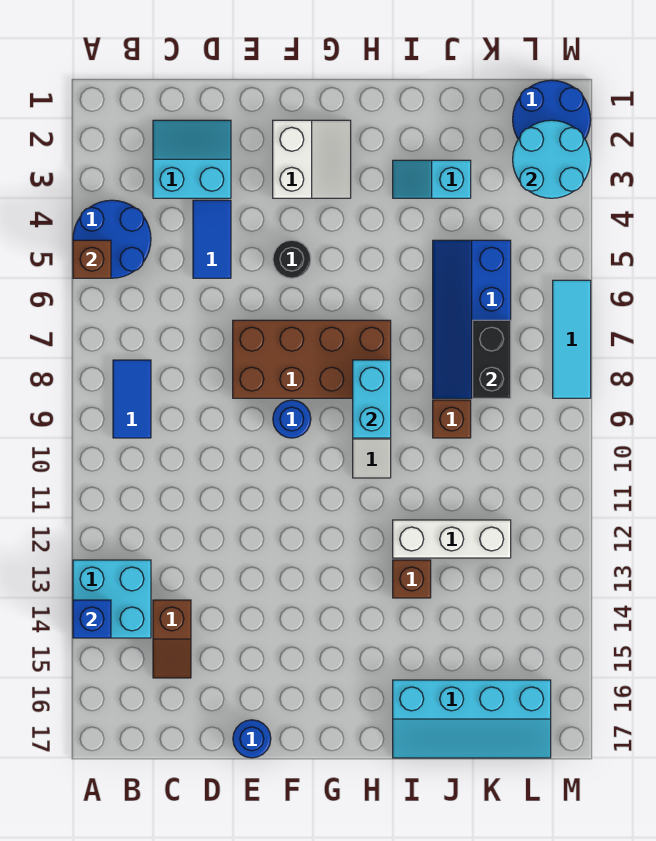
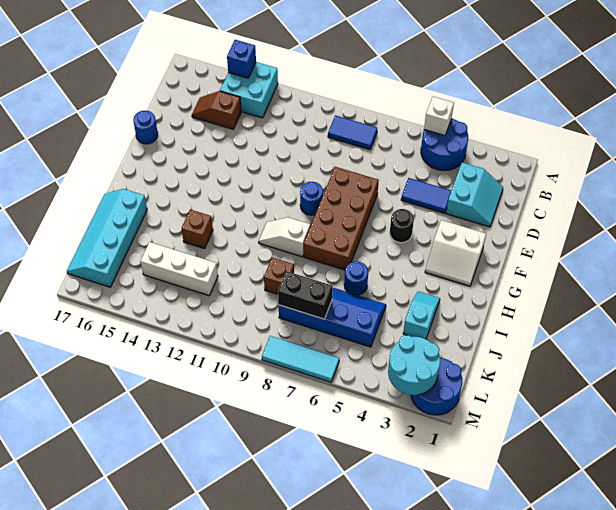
brown 1x1 brick [73,240,111,278] -> white 1x1 brick [424,97,454,135]
cyan 1x2 brick [353,360,391,438] -> none
none -> blue 1x1 round brick [344,261,368,295]
white 1x3 brick [393,520,511,558] -> white 1x3 brick turned to [141,242,218,296]

